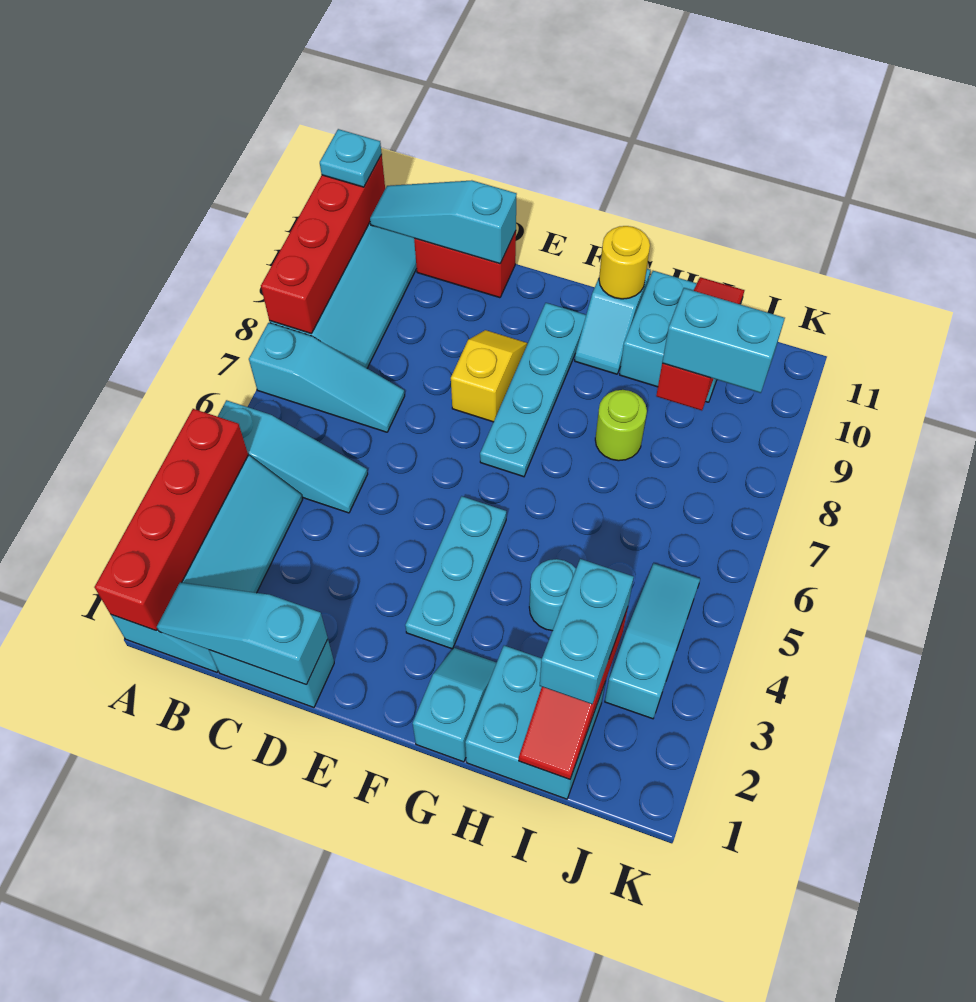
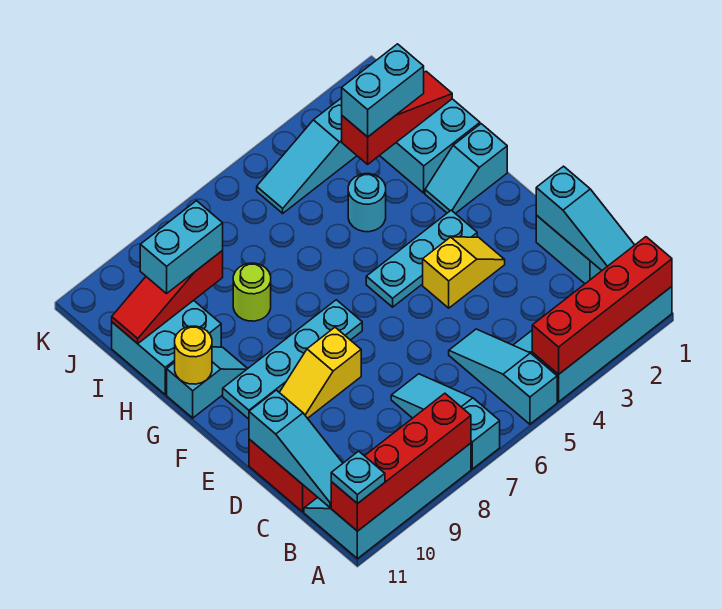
none -> yellow 1x2 slope [423,237,505,308]
cyan 1x2 brick [662,288,785,393] -> cyan 1x2 brick turned to [140,201,223,294]

